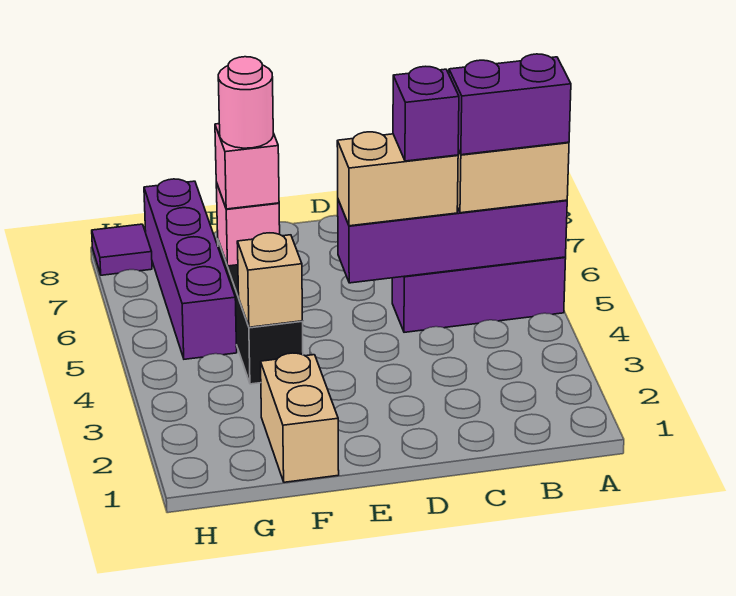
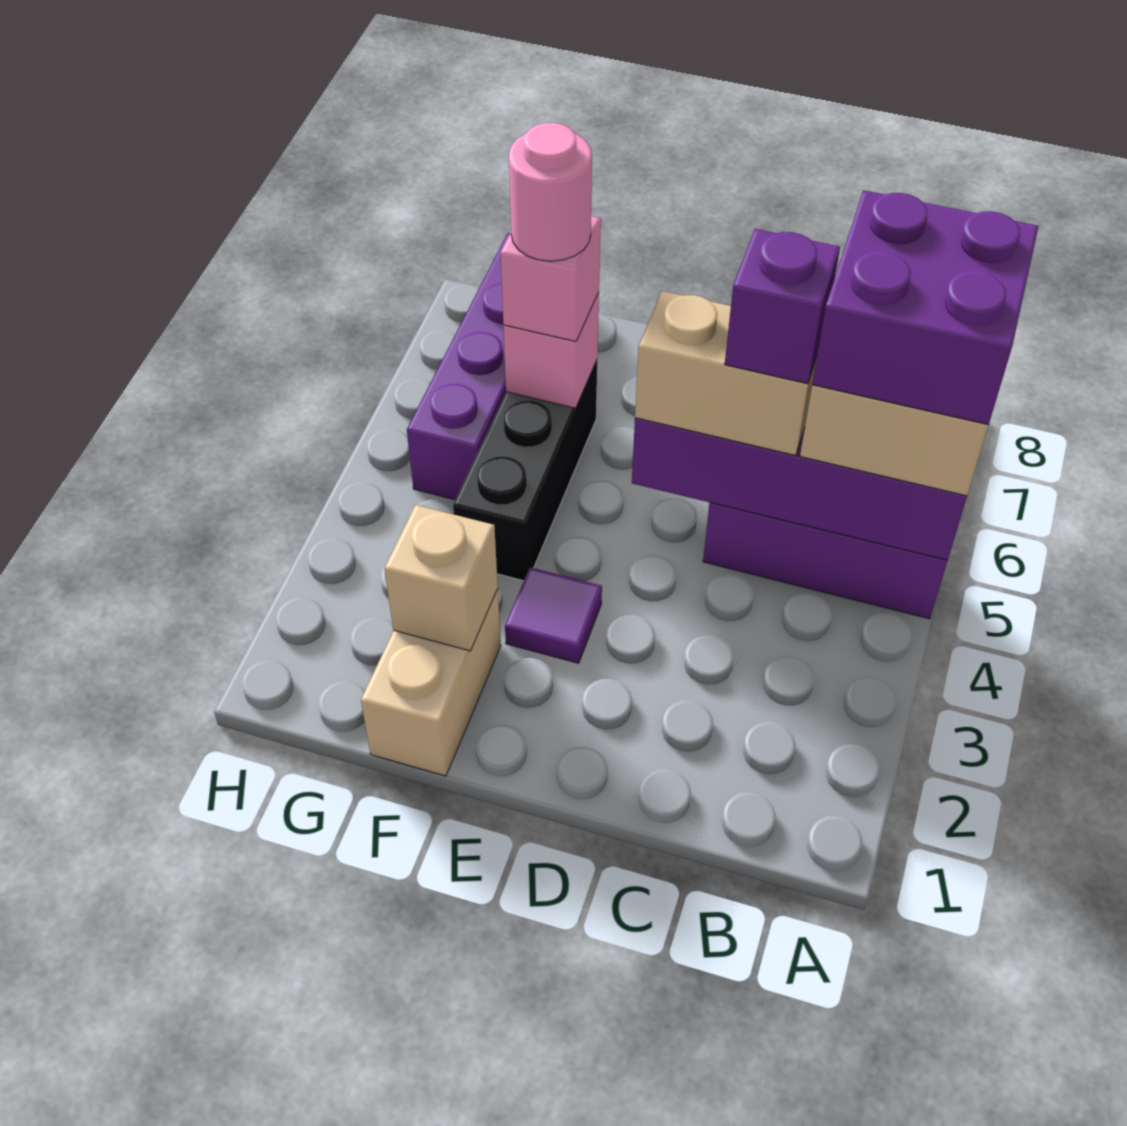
purple 1x2 brick [449,54,571,155] -> purple 2x2 brick [812,190,1039,425]
tan 1x1 brick [237,233,302,327] -> tan 1x1 brick moved to [385,505,498,651]
purple 1x1 tile [92,224,152,275] -> purple 1x1 tile moved to [505,567,602,663]

